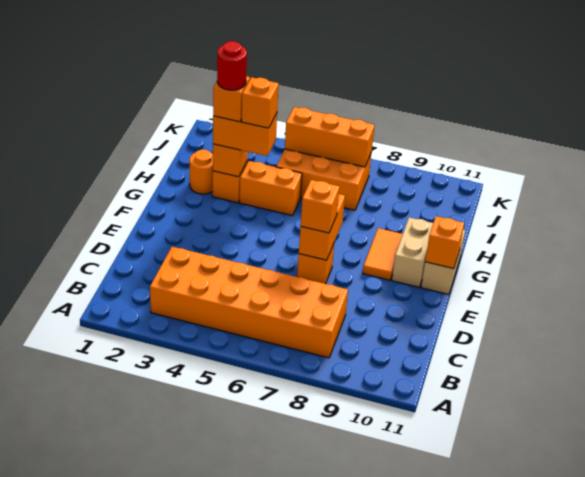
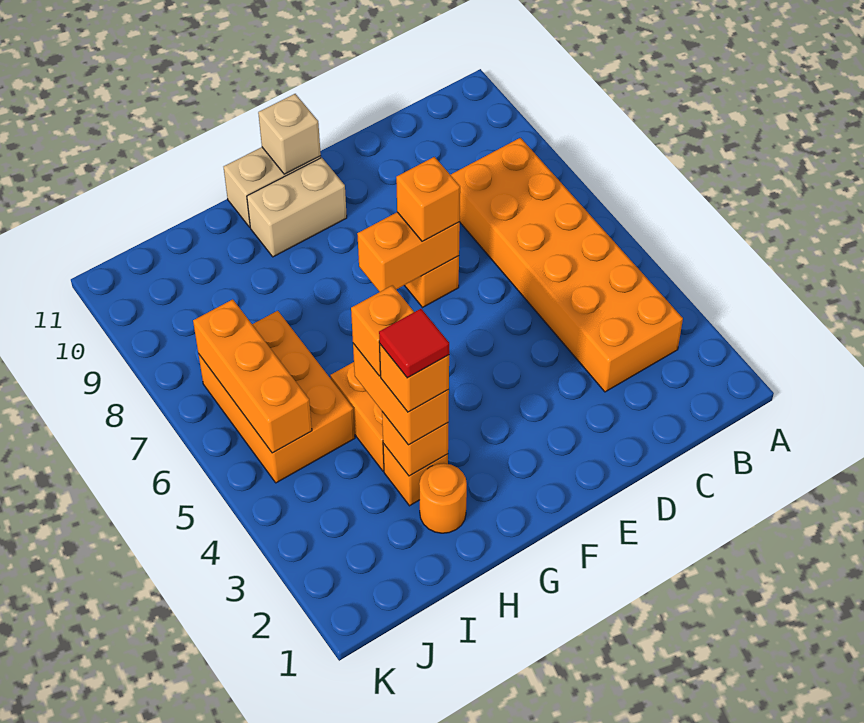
orange 1x2 tile [363,228,403,280] -> none
orange 1x1 brick [425,216,464,269] -> tan 1x1 brick [258,94,321,174]
red 1x1 round brick [217,41,247,90] -> red 1x1 tile [379,309,449,378]

